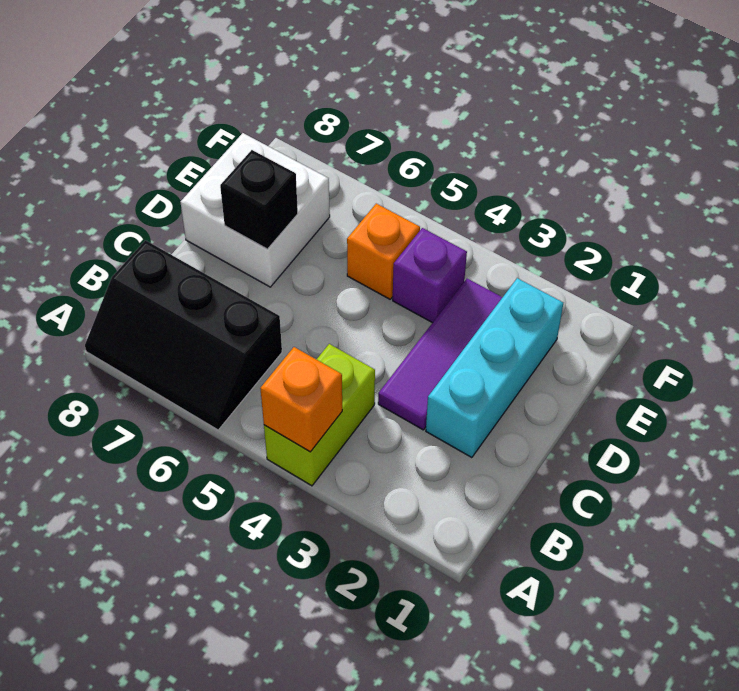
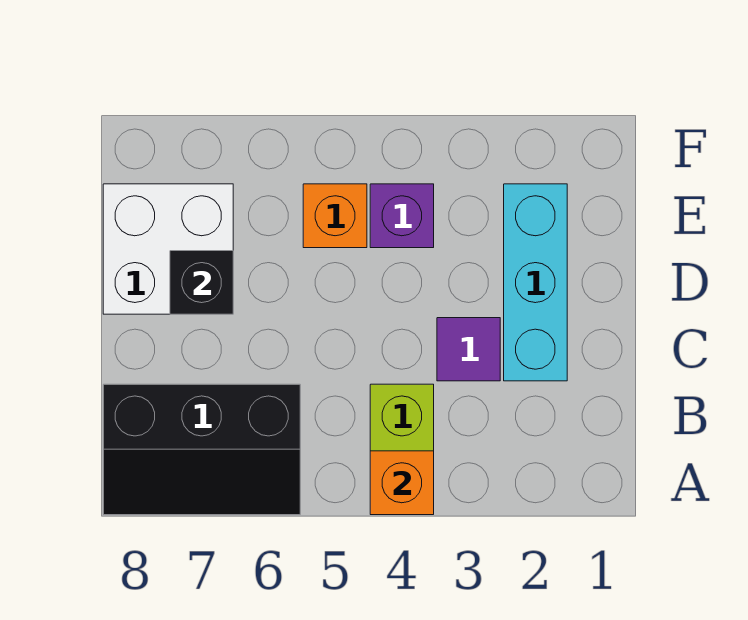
purple 1x3 tile [378,279,503,430] -> purple 1x1 tile [437,318,500,381]

